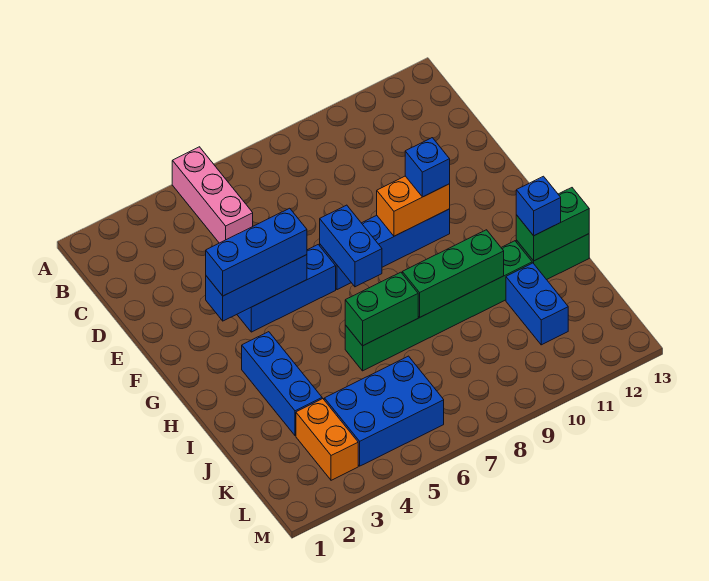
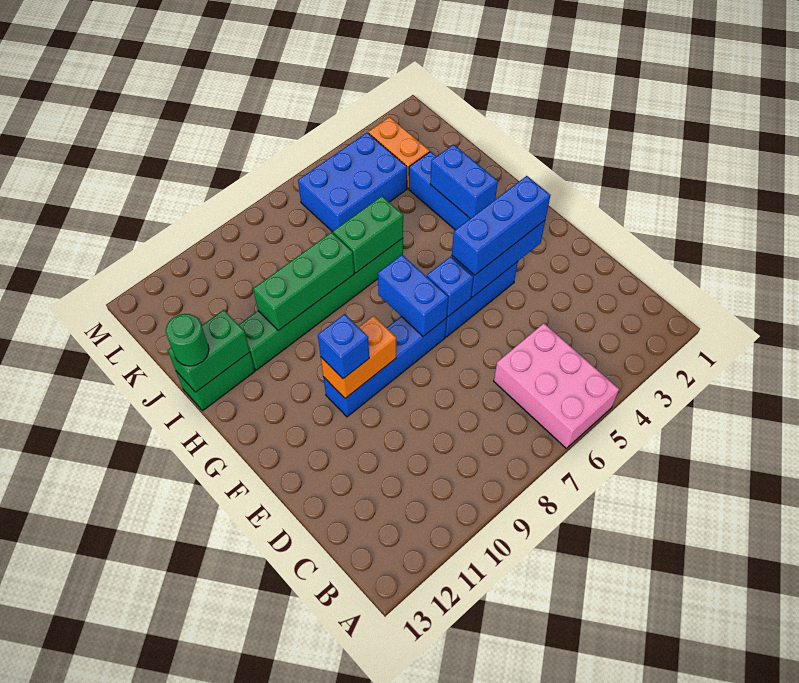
pink 1x3 brick [172,147,253,243] -> pink 2x3 brick [494,323,619,448]
blue 1x1 brick [516,176,561,236] -> blue 1x1 brick moved to [427,257,473,317]
none -> green 1x1 round brick [166,314,209,366]
blue 1x2 brick [506,263,568,345] -> blue 1x2 brick moved to [430,144,498,218]

